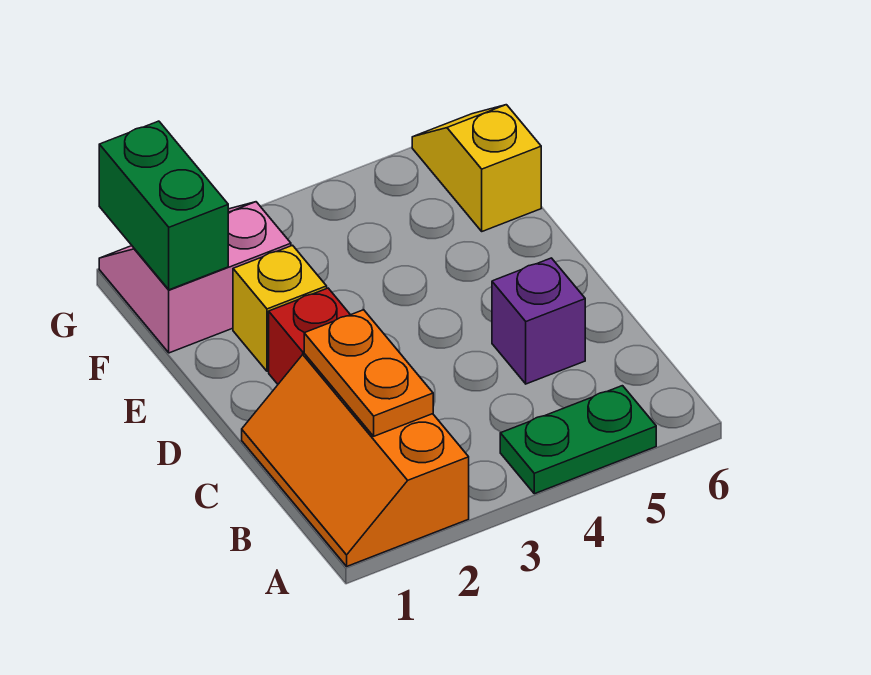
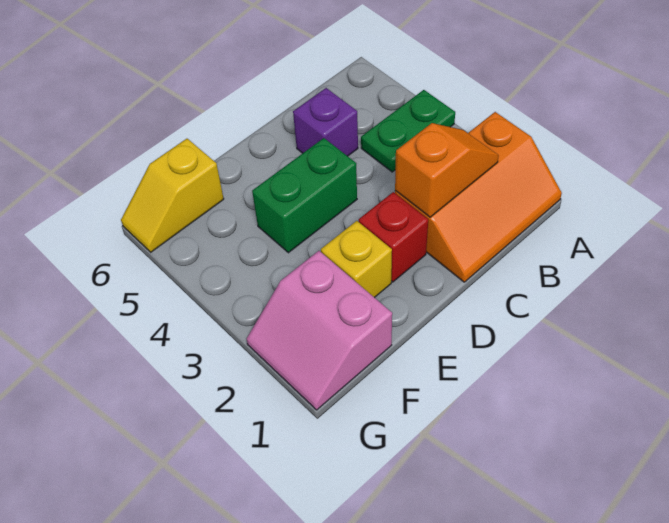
green 1x2 plate [500,386,656,494] -> green 1x2 plate turned to [361,90,455,172]
orange 1x2 plate [304,310,433,436] -> orange 1x2 slope [395,123,499,217]
green 1x2 brick [99,121,228,290] -> green 1x2 brick moved to [252,138,357,253]

